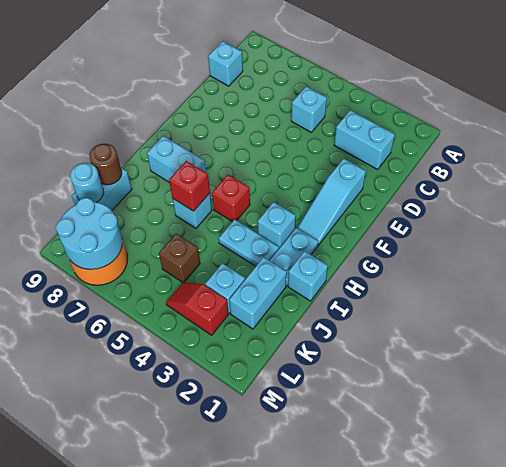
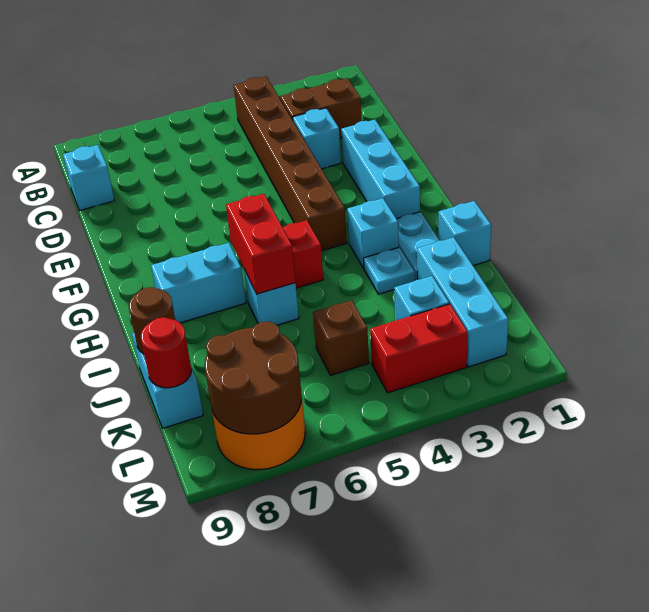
none -> brown 1x6 brick [234,77,347,251]
cyan 1x2 brick [334,110,395,170] -> brown 1x2 brick [280,78,362,138]
cyan 1x1 brick [291,86,327,132] -> cyan 1x1 brick moved to [293,108,341,169]
cyan 1x3 slope [298,158,366,245] -> cyan 1x3 brick [341,120,420,219]
cyan 1x2 plate [219,219,279,266] -> cyan 1x1 plate [363,247,415,294]
red 1x1 brick [169,161,210,211] -> red 1x2 brick [226,194,295,294]
cyan 1x2 brick [229,257,287,329] -> cyan 1x3 brick [417,237,508,367]
cyan 1x1 round brick [70,163,104,202] -> red 1x1 round brick [141,317,192,388]
red 1x2 slope [166,282,229,335] -> red 1x2 brick [370,304,468,393]
cyan 2x2 round brick [56,198,122,269] -> brown 2x2 round brick [205,322,302,434]

